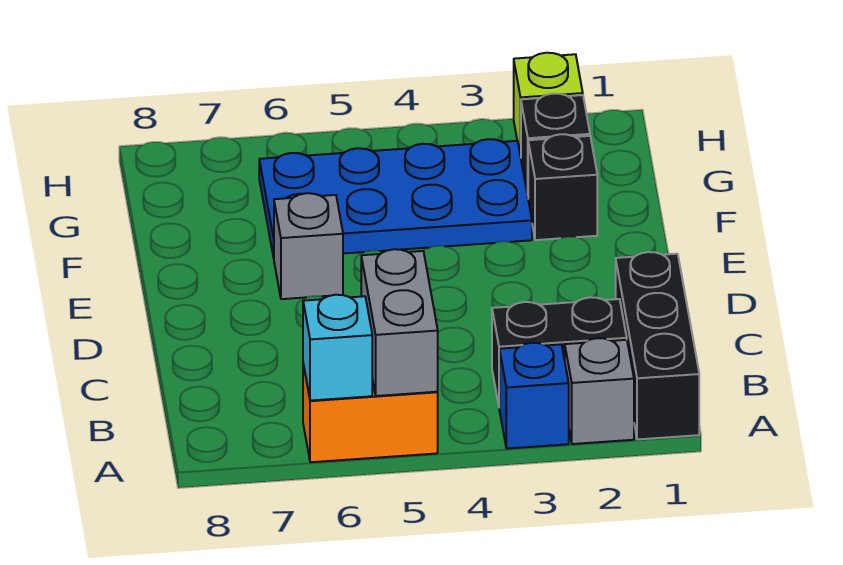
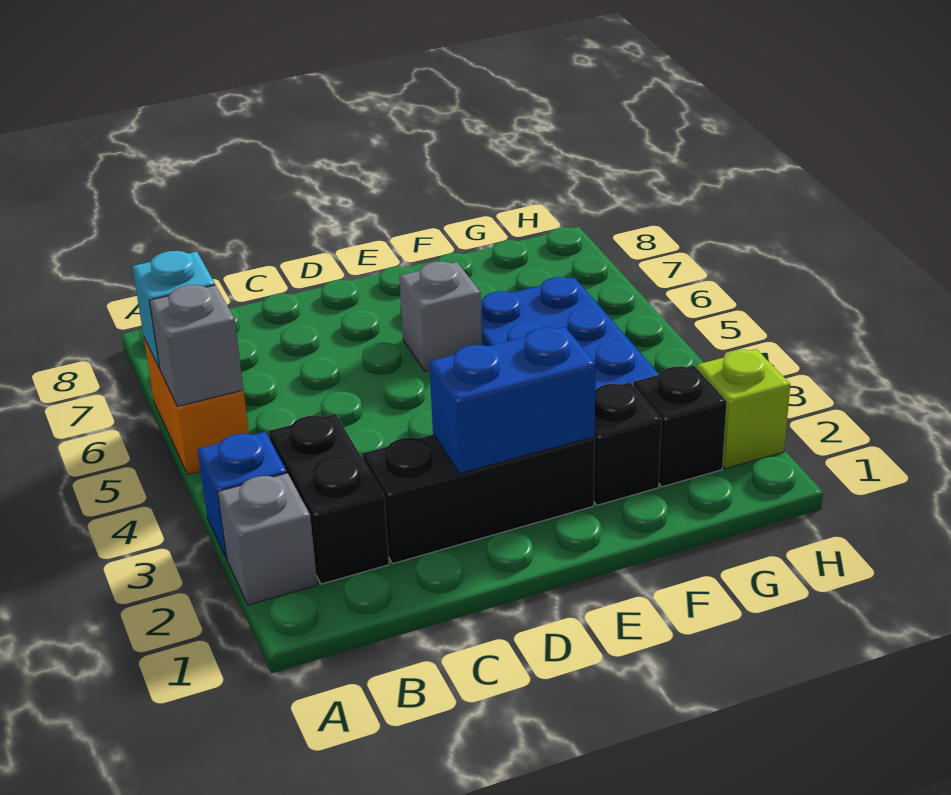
black 1x3 brick [616,252,699,439] -> black 1x3 brick moved to [363,435,595,564]
grey 1x2 brick [361,249,438,396] -> grey 1x1 brick [150,285,243,406]
none -> blue 1x2 brick [429,327,596,473]

